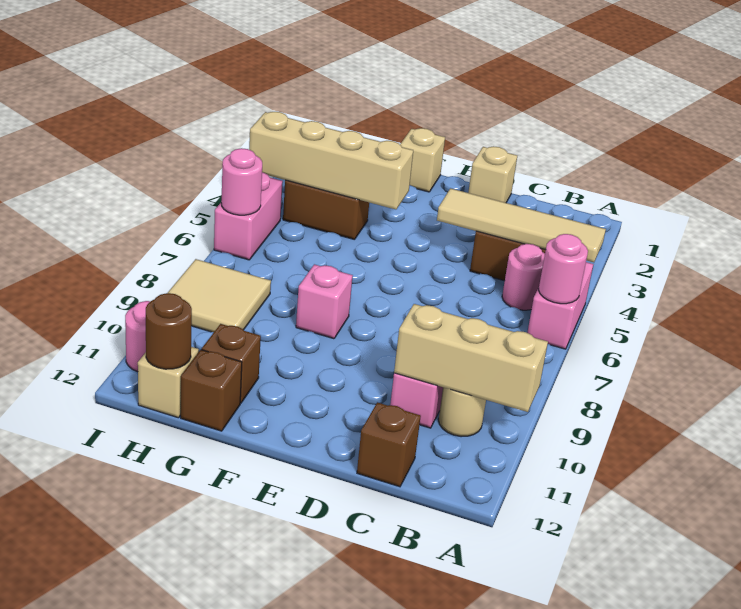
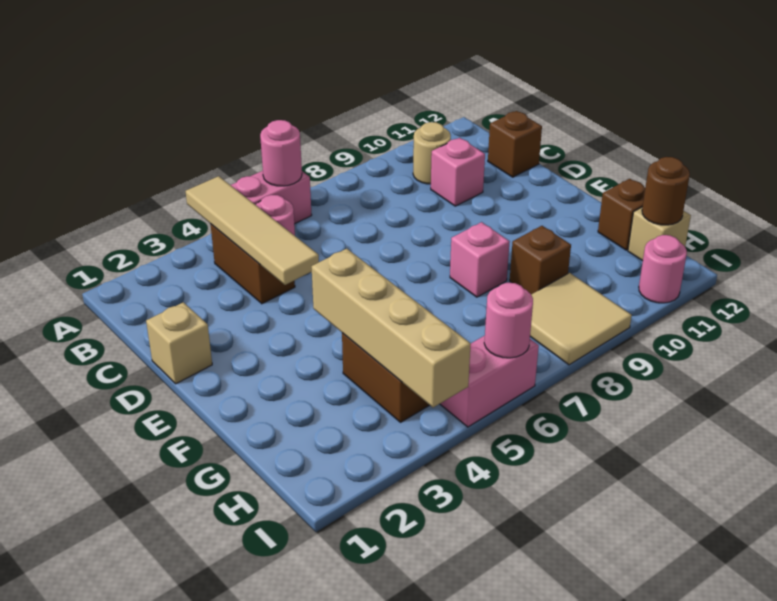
tan 1x3 brick [394,304,548,412] -> none
tan 1x1 brick [400,128,445,192] -> none
brown 1x1 brick [202,324,261,403] -> brown 1x1 brick moved to [510,226,571,294]

